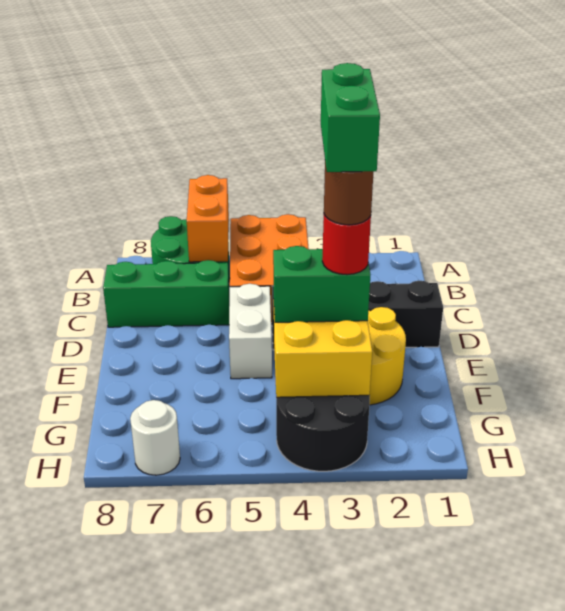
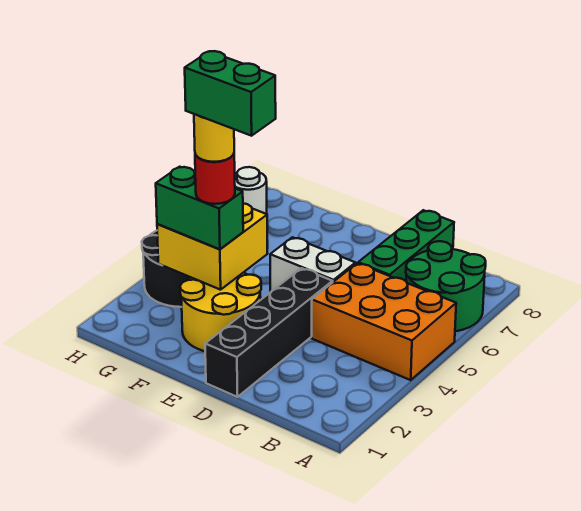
orange 1x2 brick [187,175,229,262] -> none
green 1x2 brick [273,246,370,322] -> green 1x2 brick turned to [156,167,243,249]
brown 1x1 round brick [324,163,374,225] -> yellow 1x1 round brick [194,114,234,162]

